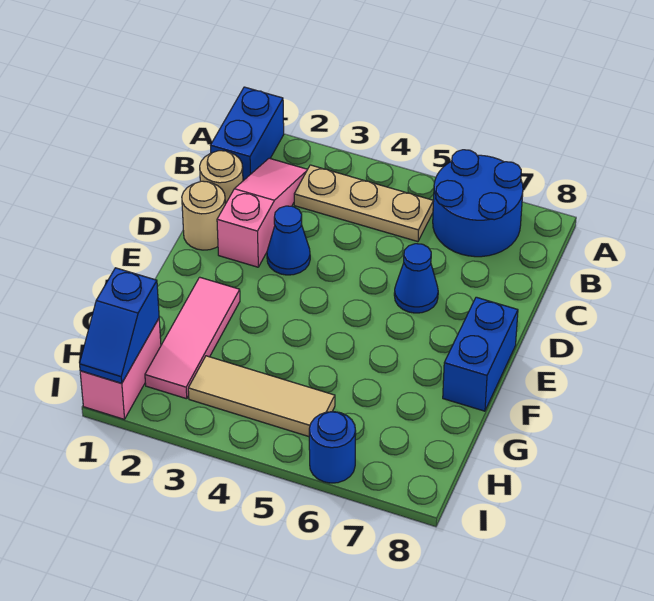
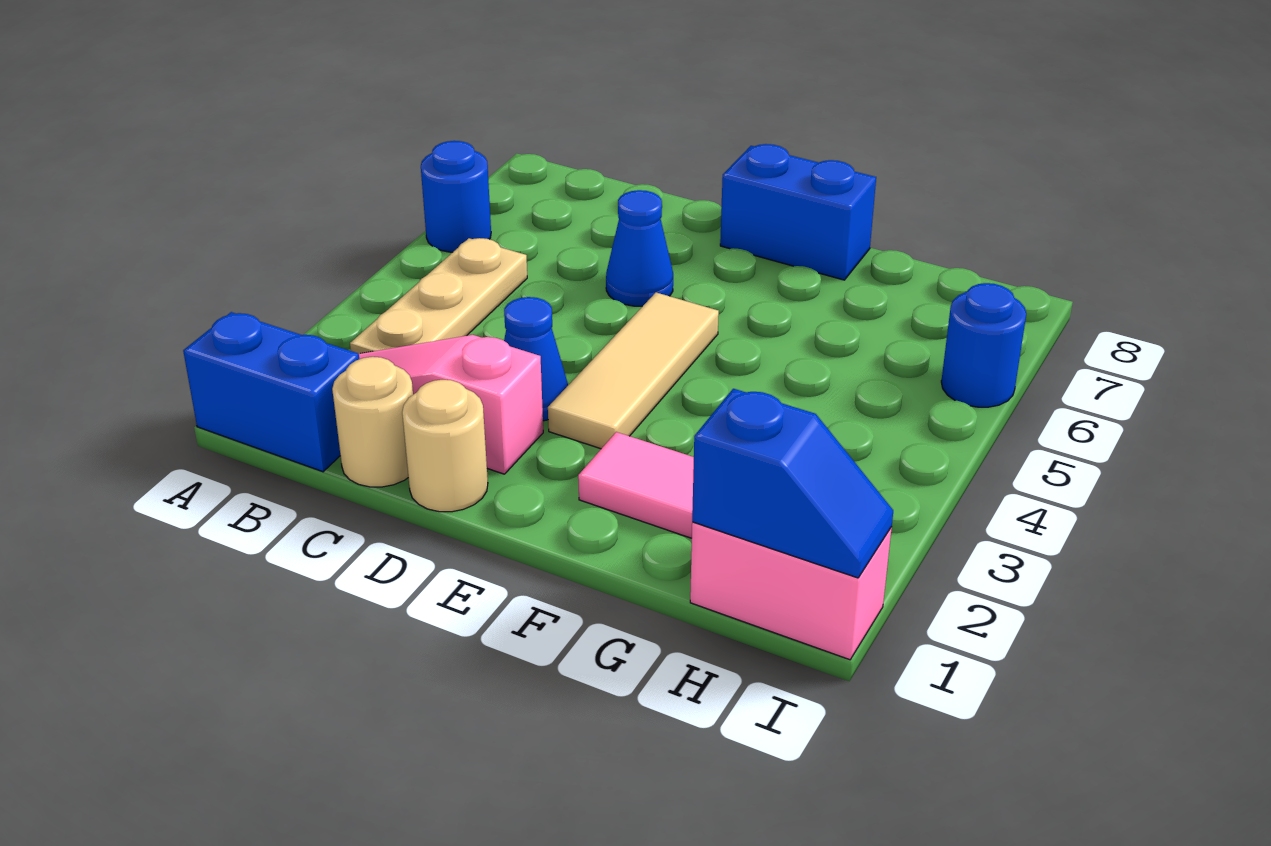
blue 2x2 round brick [433,150,523,257] -> blue 1x1 round brick [421,141,491,252]
tan 1x3 tile [188,356,335,437] -> tan 1x3 tile moved to [548,292,719,449]

